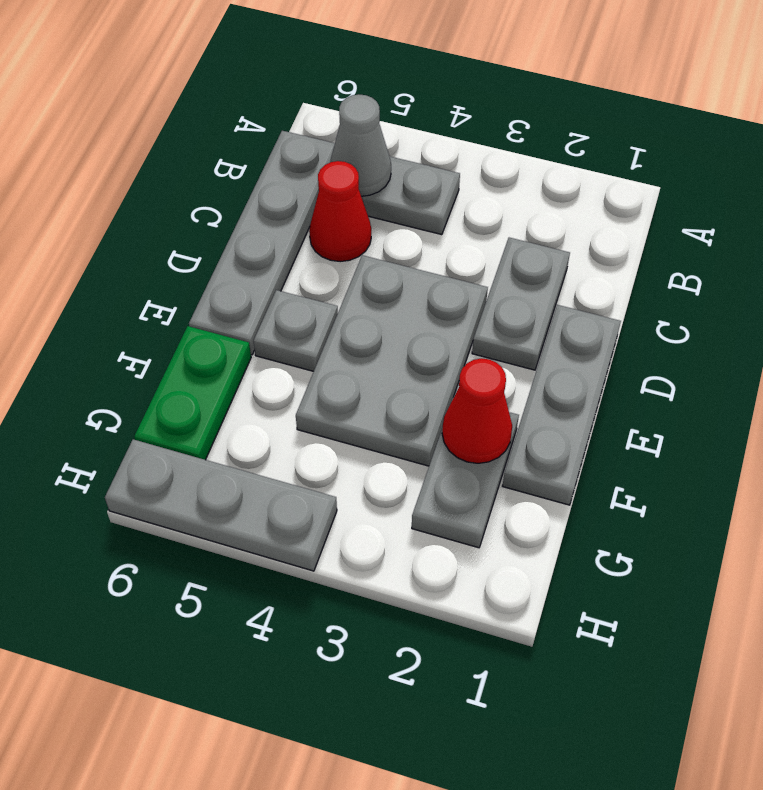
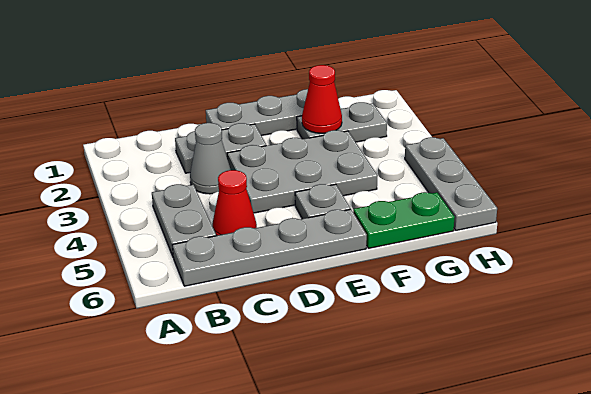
grey 1x1 cone [330,94,391,196] -> grey 1x1 cone moved to [190,123,231,194]

